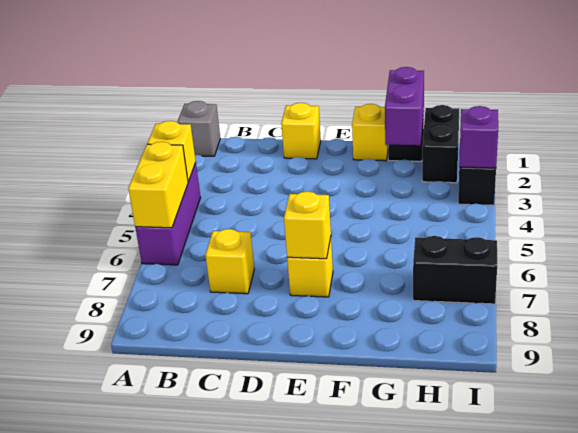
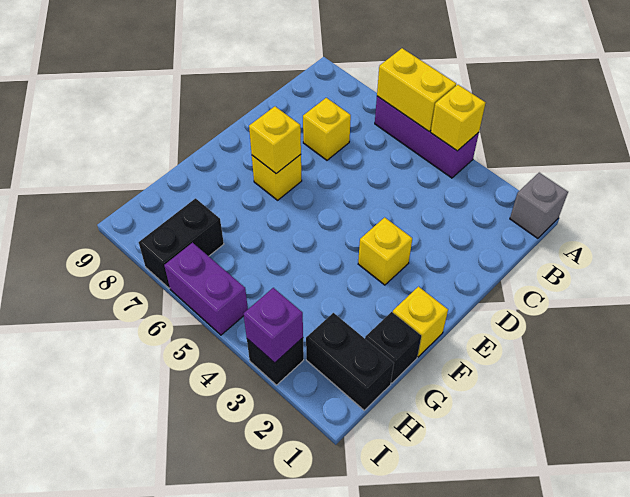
yellow 1x1 brick [281,103,321,159] -> yellow 1x1 brick moved to [358,217,412,285]
purple 1x2 brick [385,67,424,145] -> purple 1x2 brick moved to [164,243,248,335]

